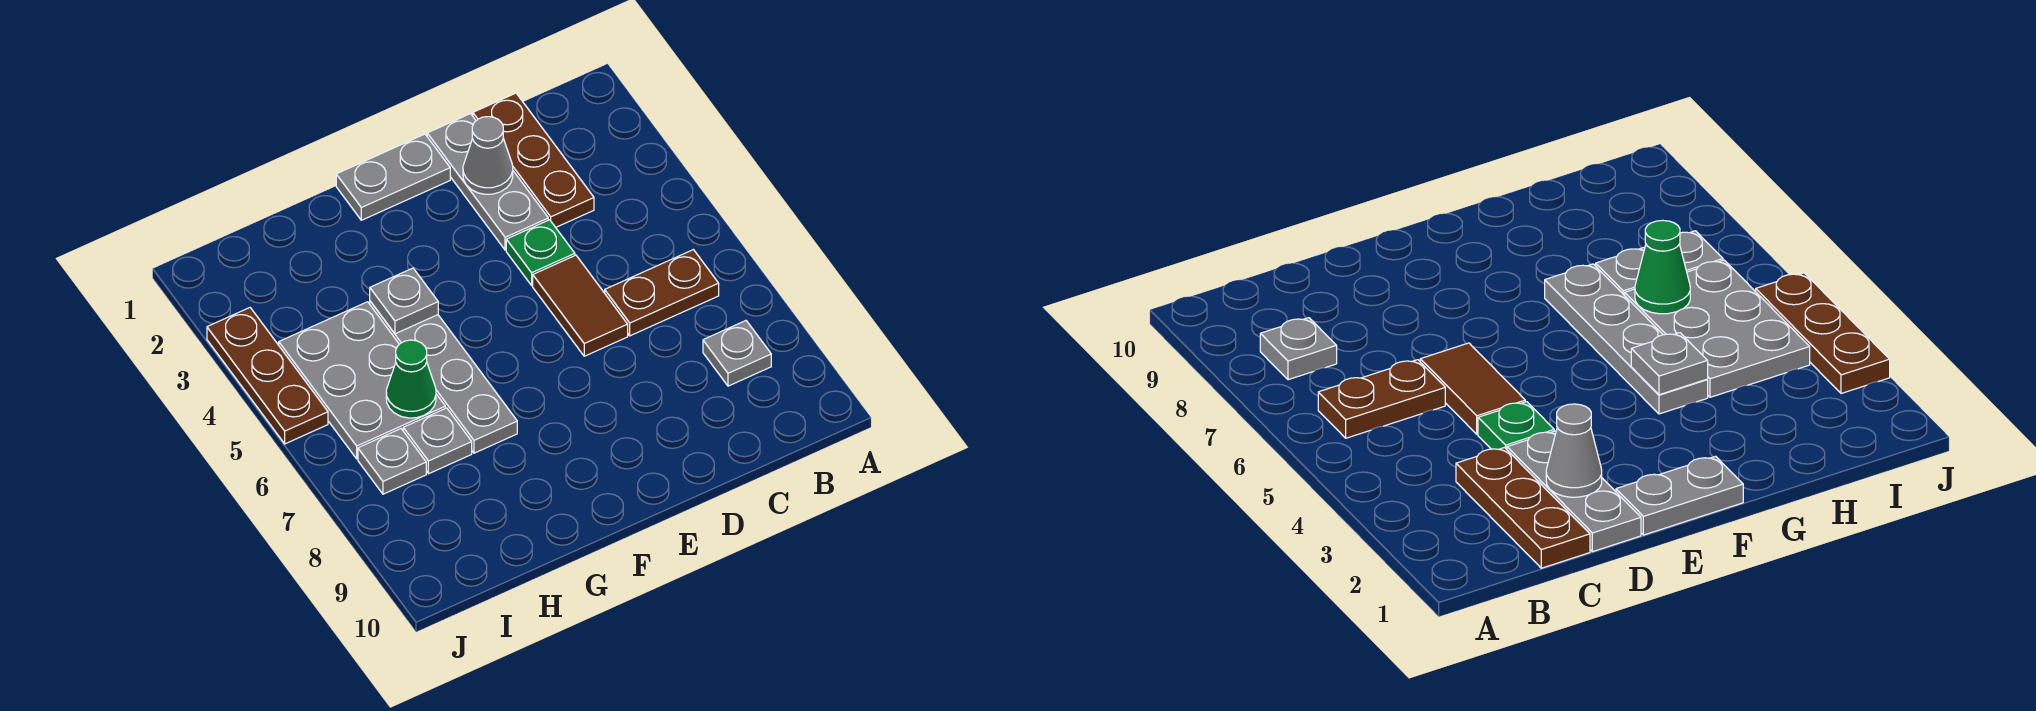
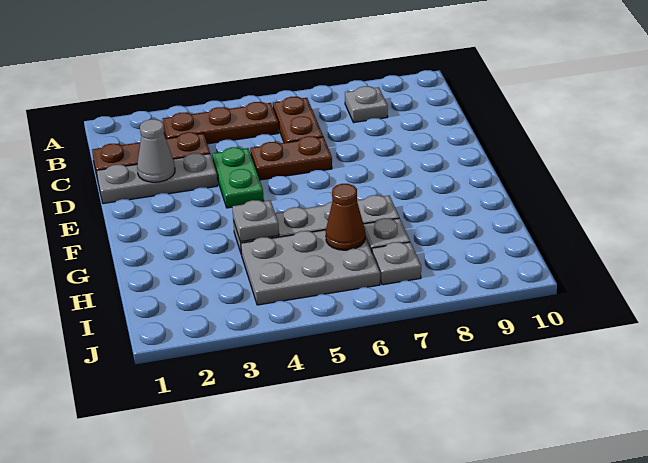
green 1x1 plate [506,220,575,285] -> green 1x2 plate [212,147,264,208]
brown 1x2 tile [533,255,628,356] -> brown 1x2 plate [250,136,332,180]
grey 1x2 plate [336,134,450,220] -> none
green 1x1 cone [386,340,436,418] -> brown 1x1 cone [326,184,365,250]
brown 1x3 plate [207,308,328,444] -> brown 1x3 plate moved to [163,102,279,144]

